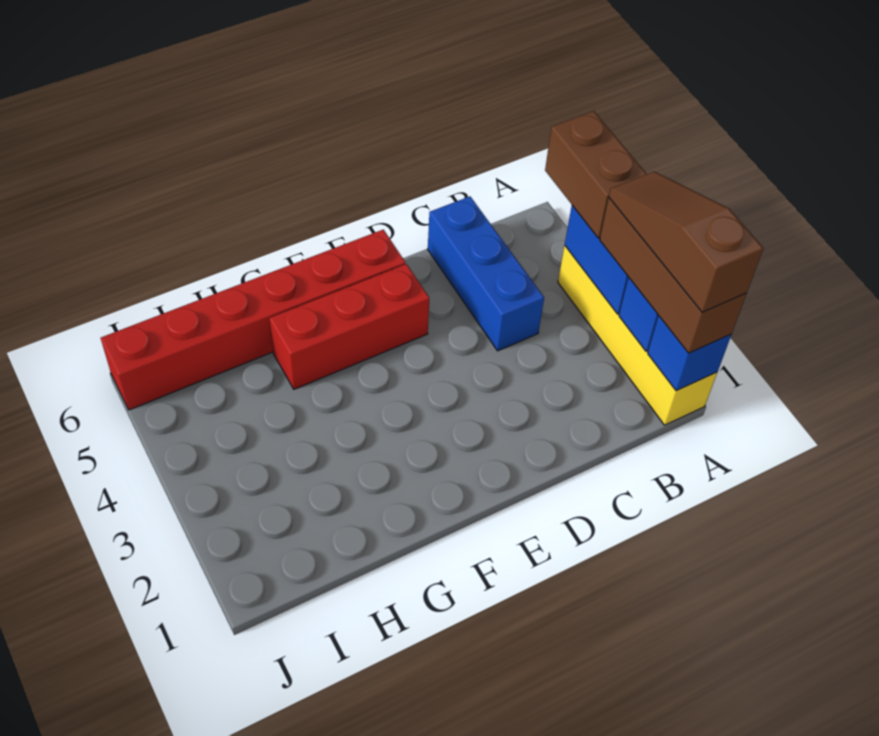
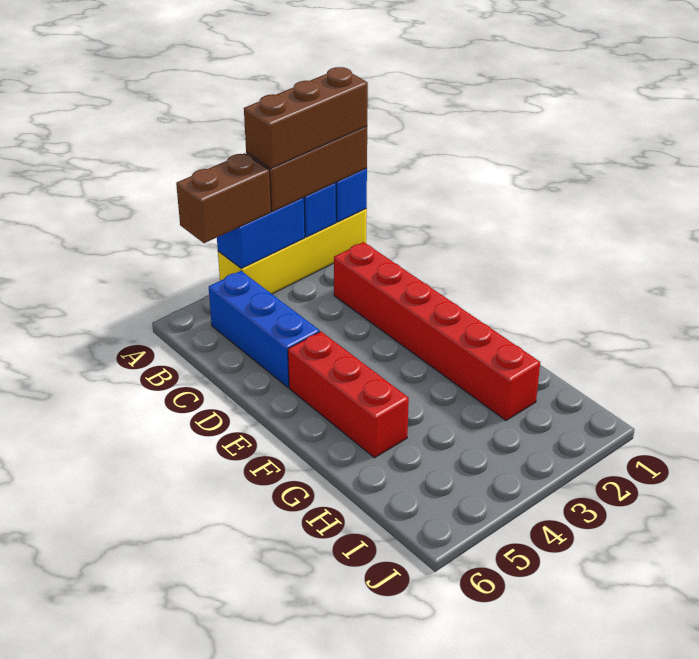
brown 1x3 slope [609,172,763,312] -> brown 1x3 brick [244,67,368,168]
blue 1x3 brick [428,196,544,351] -> blue 1x3 brick turned to [209,271,320,387]
red 1x6 brick [101,230,405,410] -> red 1x6 brick moved to [334,242,540,420]

